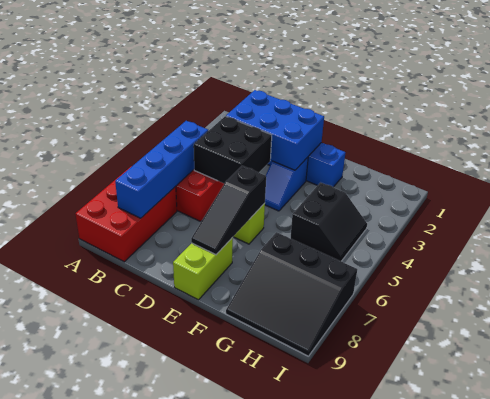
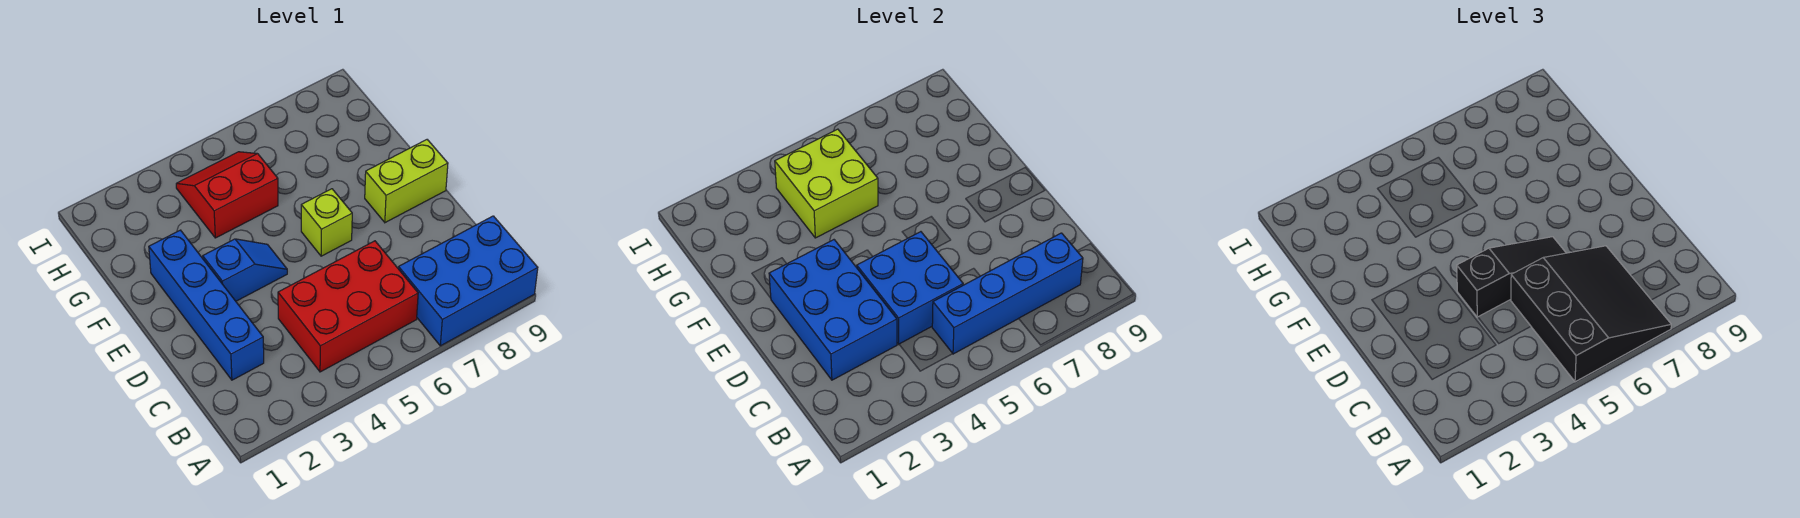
red 2x3 brick [76,167,177,262] -> blue 2x3 brick [398,216,538,346]
black 2x2 brick [194,116,272,184] -> blue 2x2 brick [857,232,963,344]
black 1x3 slope [191,166,266,255] -> black 1x3 slope moved to [1457,237,1566,317]
black 2x2 slope [290,182,367,261] -> red 2x2 slope [176,152,278,238]
none -> lime 2x2 brick [775,129,878,238]
black 3x3 slope [226,232,357,356] -> black 3x3 slope moved to [1511,246,1671,382]

